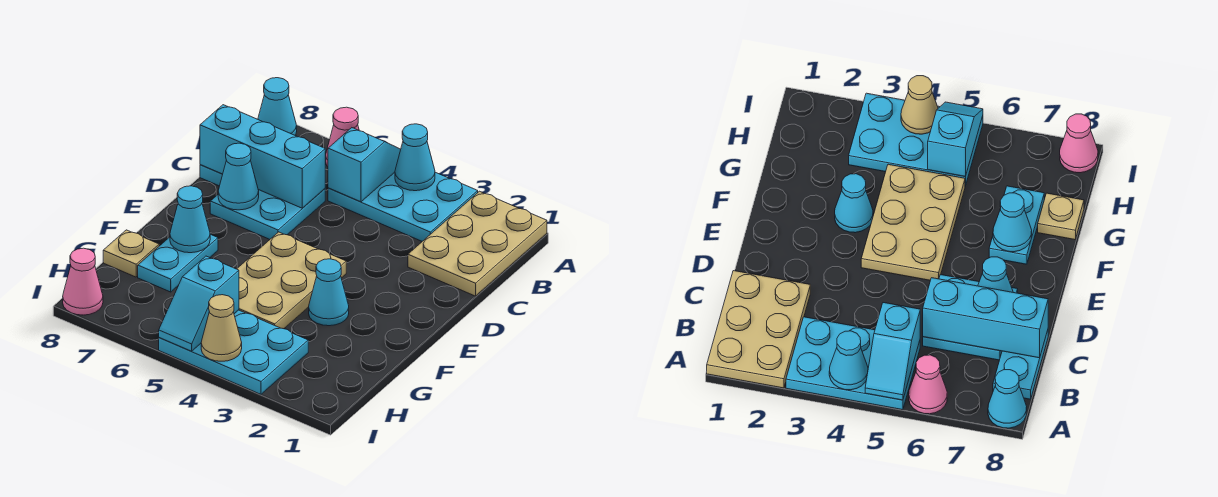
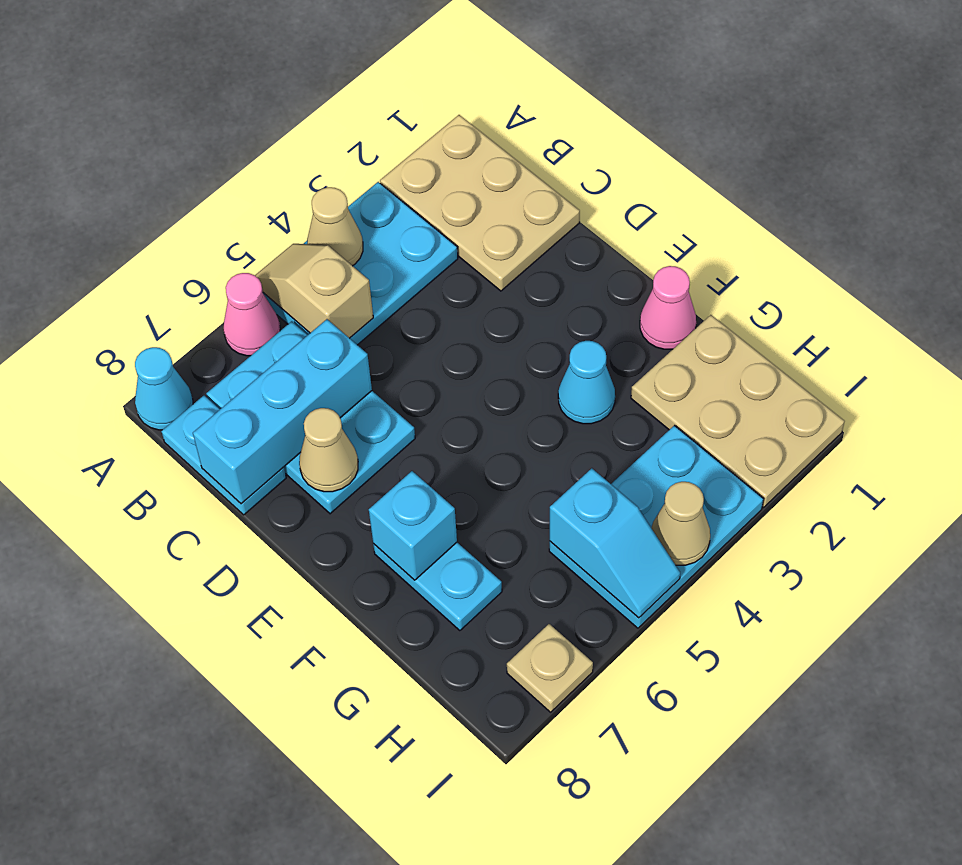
cyan 1x1 cone [395,124,435,191] -> tan 1x1 cone [307,187,363,266]
cyan 1x2 slope [328,128,401,202] -> tan 1x2 slope [255,244,373,338]
cyan 2x2 plate [210,189,325,239] -> cyan 2x3 plate [206,321,415,514]
cyan 1x1 cone [218,143,259,210] -> tan 1x1 cone [299,408,358,492]
tan 2x3 plate [237,232,346,329] -> tan 2x3 plate moved to [631,315,845,507]
cyan 1x1 cone [170,186,210,253] -> cyan 1x1 brick [369,471,457,580]
tan 1x1 plate [103,230,159,277] -> tan 1x1 plate moved to [507,624,593,712]
pink 1x1 cone [63,248,103,315] -> pink 1x1 cone moved to [640,266,696,349]

